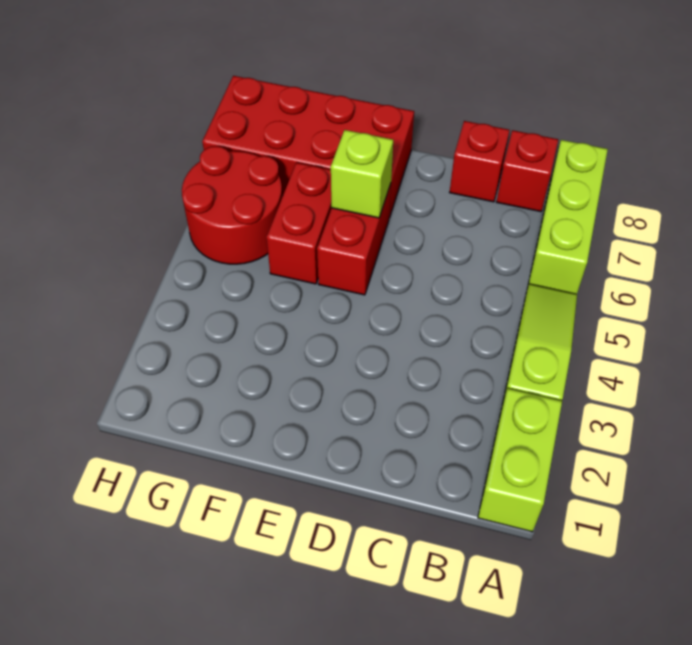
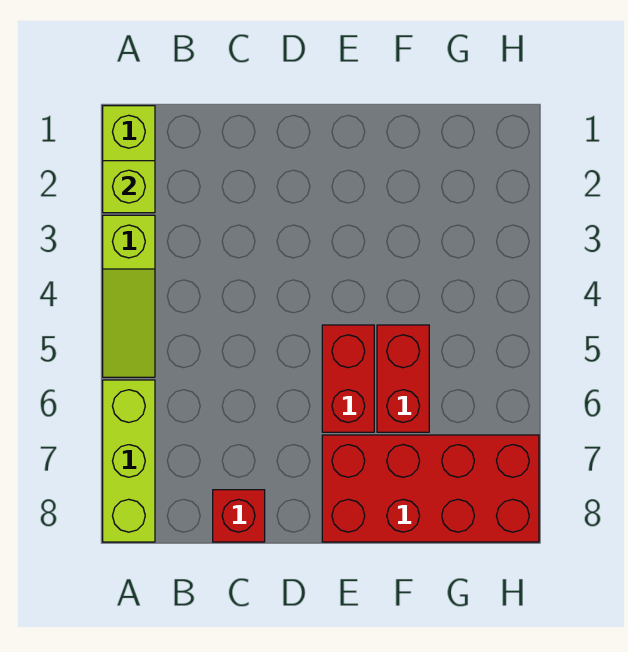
red 1x1 brick [496,130,558,212] -> none
lime 1x1 brick [331,130,393,218] -> lime 1x1 brick moved to [103,161,155,213]
red 2x2 round brick [182,146,282,264] -> none

